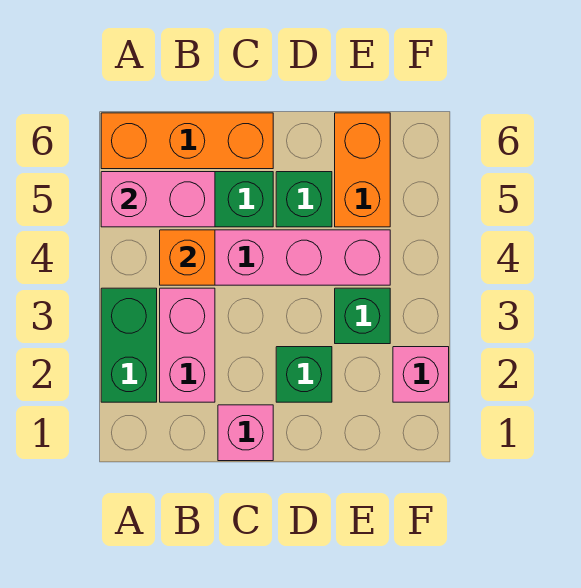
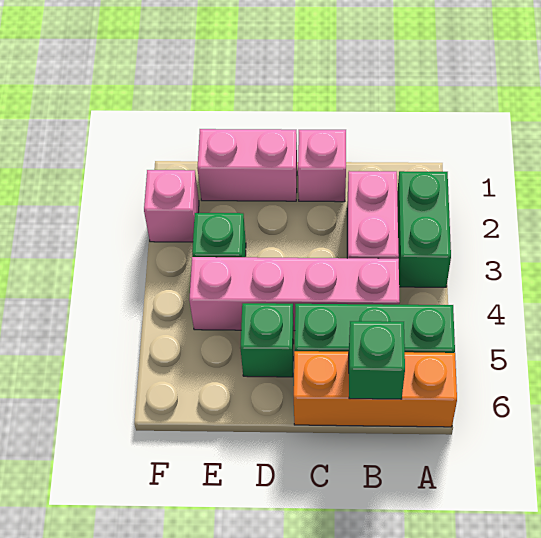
pink 1x2 brick [101,172,215,227] -> pink 1x2 brick moved to [197,129,297,201]
orange 1x1 brick [160,230,215,285] -> none
green 1x1 brick [276,347,332,402] -> green 1x1 brick moved to [349,321,405,399]
orange 1x2 brick [335,113,390,227] -> none

